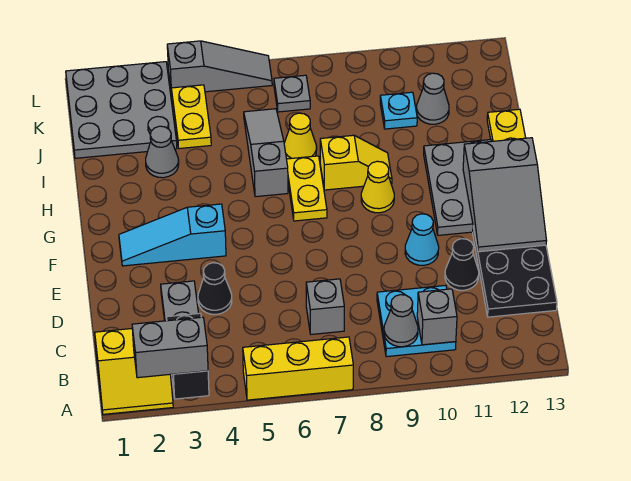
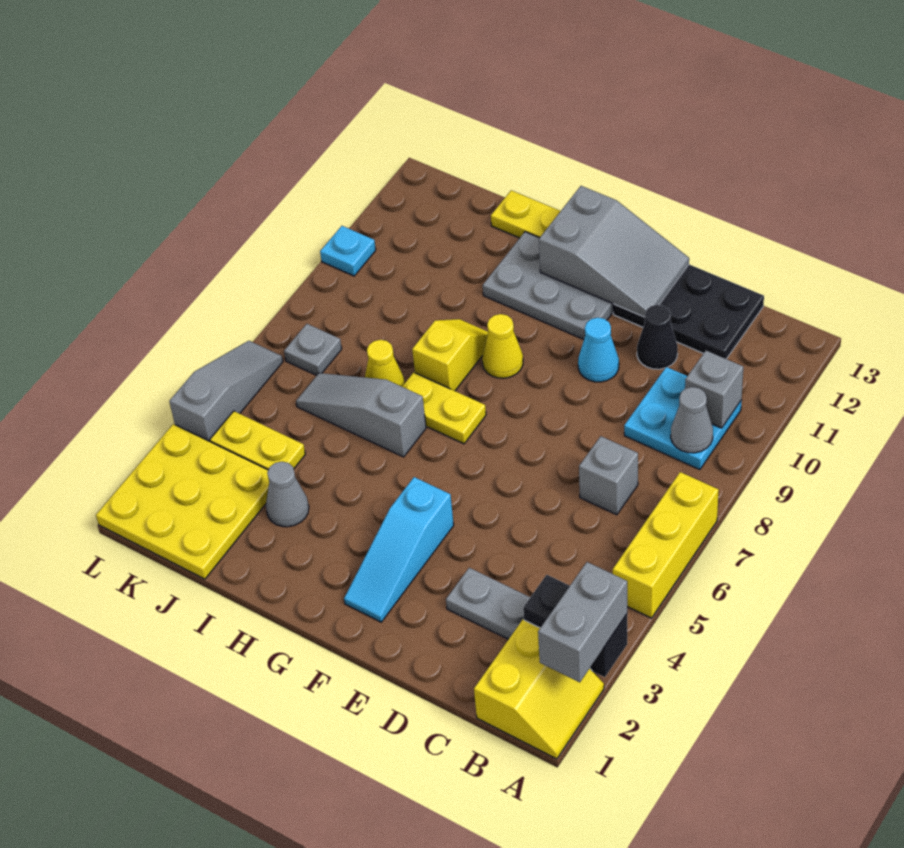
black 1x1 cone [198,263,232,314] -> none
grey 3x3 plate [66,62,177,158] -> yellow 3x3 plate [96,424,269,579]
cyan 1x1 plate [380,92,417,129] -> cyan 1x1 plate moved to [320,226,376,276]
grey 1x1 cone [417,73,449,124] -> none

